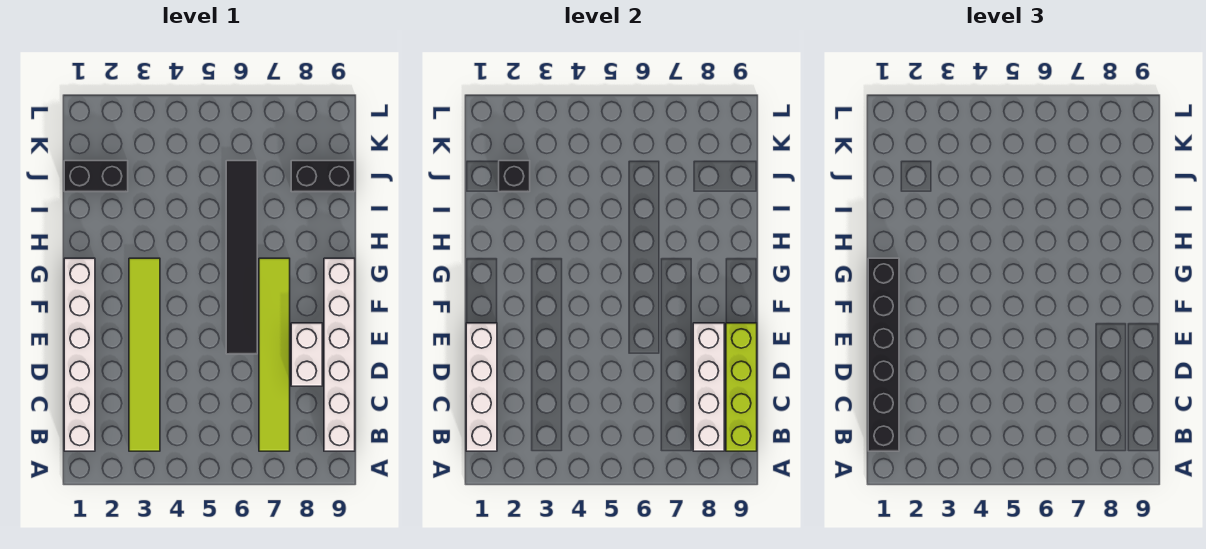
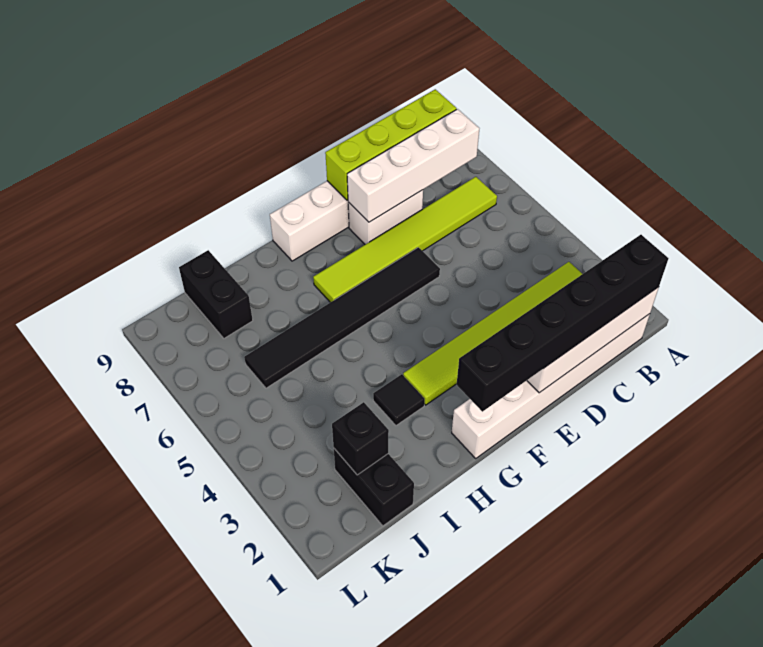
none -> black 1x1 tile [373,374,425,425]

